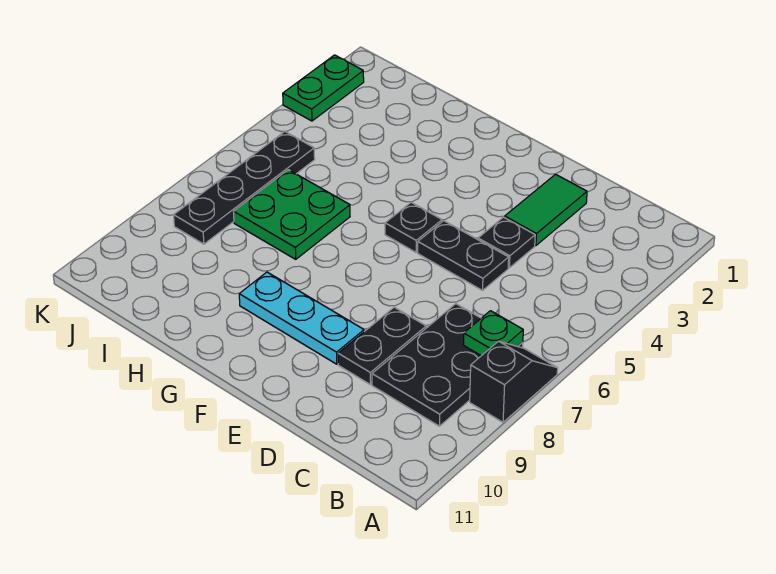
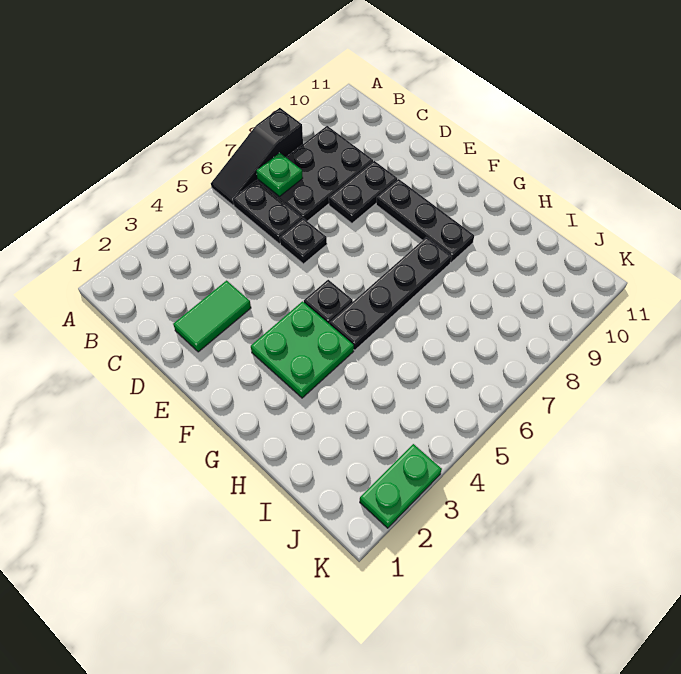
black 1x2 slope [470,341,558,422] -> black 1x3 slope [211,108,303,205]
black 1x1 plate [478,217,535,268] -> black 1x1 plate moved to [280,218,327,264]
black 1x2 plate [418,221,509,290] -> black 1x2 plate moved to [233,180,302,244]
cyan 1x3 plate [239,272,364,364] -> black 1x3 plate [376,179,474,262]
green 2x2 plate [233,170,350,259] -> green 2x2 plate moved to [251,301,354,398]
black 1x4 plate [174,131,315,244] -> black 1x4 plate moved to [330,237,452,350]

